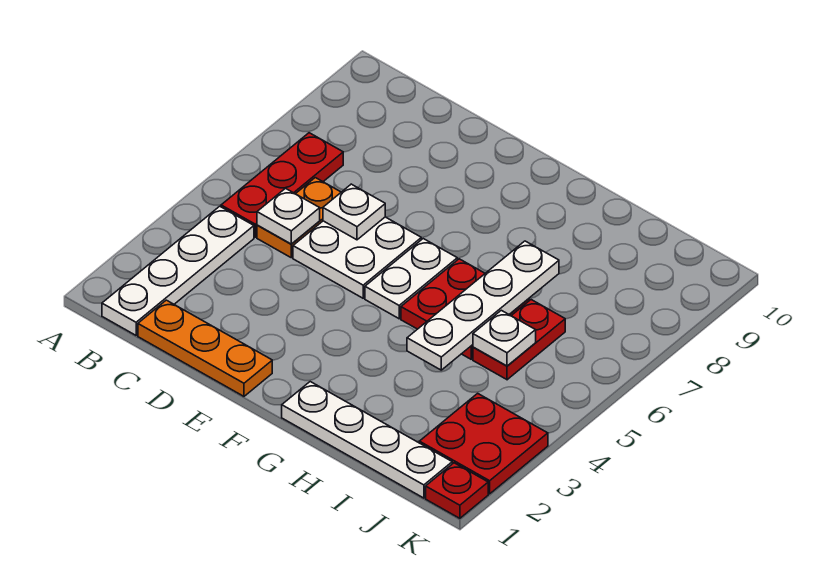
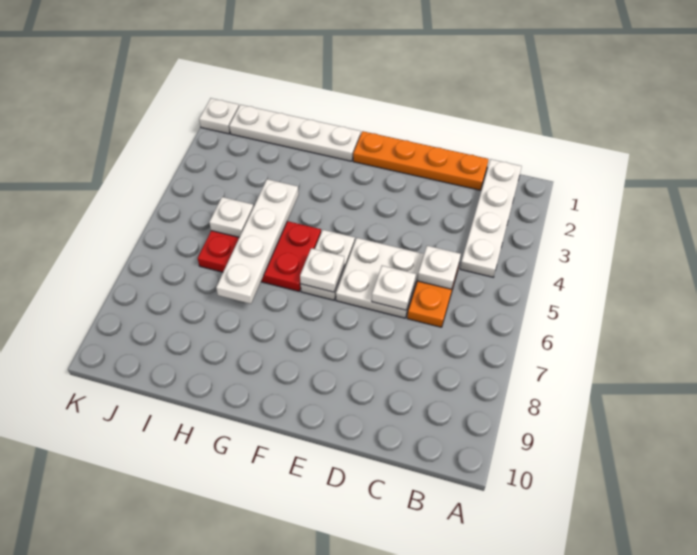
red 1x3 plate [221,133,343,237] -> none
orange 1x3 plate [138,300,272,396] -> orange 1x4 plate [353,131,489,190]
none -> white 1x1 plate [300,248,344,292]
red 2x2 plate [419,393,548,494] -> none
red 1x1 plate [426,463,488,518] -> white 1x1 plate [199,98,239,134]

